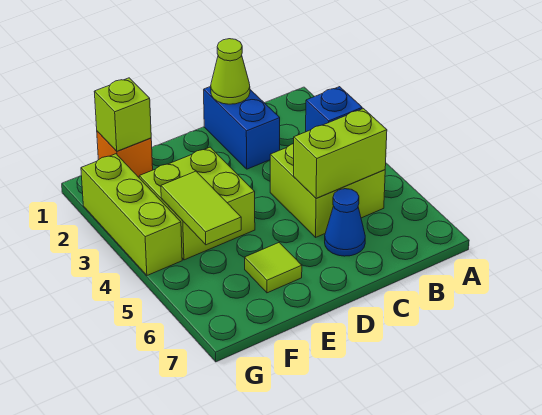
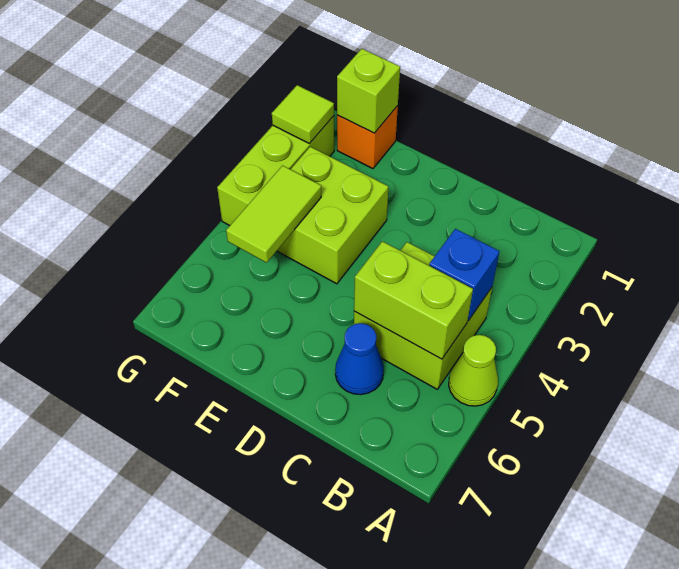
blue 1x2 brick [204,86,280,169] -> none
lime 1x1 cone [211,39,250,104] -> lime 1x1 cone moved to [449,335,498,406]
lime 1x1 tile [245,243,302,293] -> lime 1x1 tile moved to [272,85,334,144]

